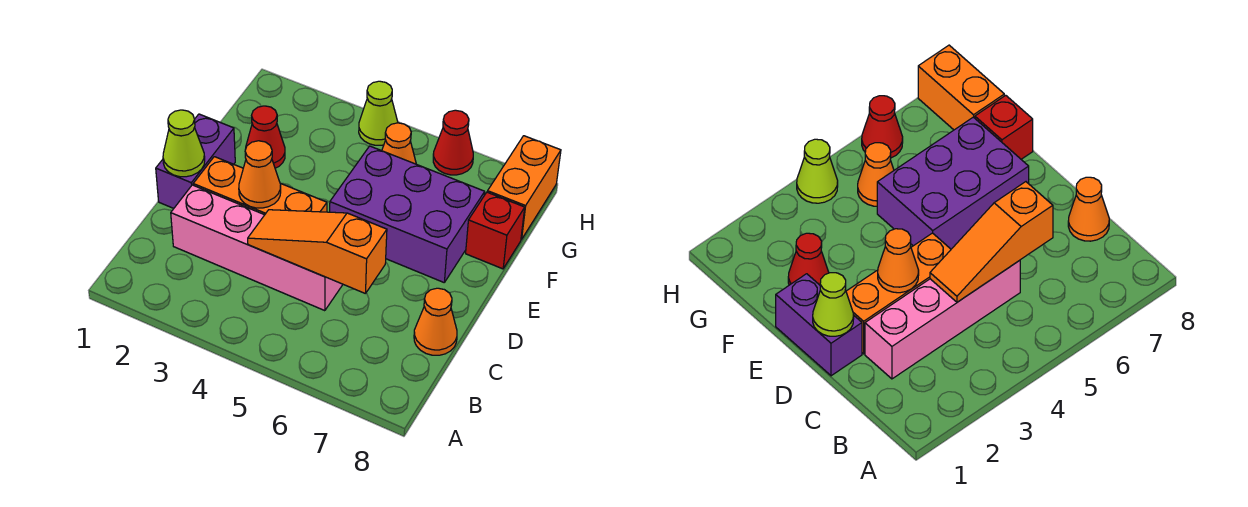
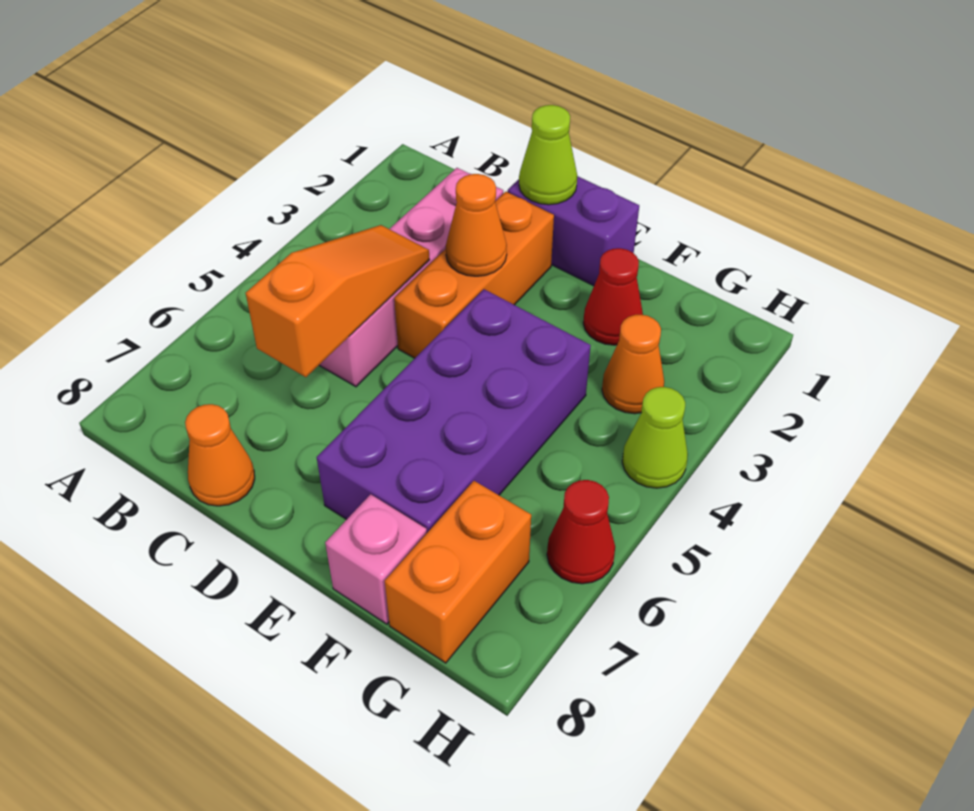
purple 2x3 brick [330,146,485,282] -> purple 2x4 brick [317,289,591,533]
red 1x1 brick [466,192,525,269] -> pink 1x1 brick [325,494,427,624]
orange 1x1 cone [382,123,416,164] -> orange 1x1 cone moved to [602,315,664,414]
orange 1x2 brick [487,136,561,239] -> orange 1x2 brick turned to [385,481,531,663]

